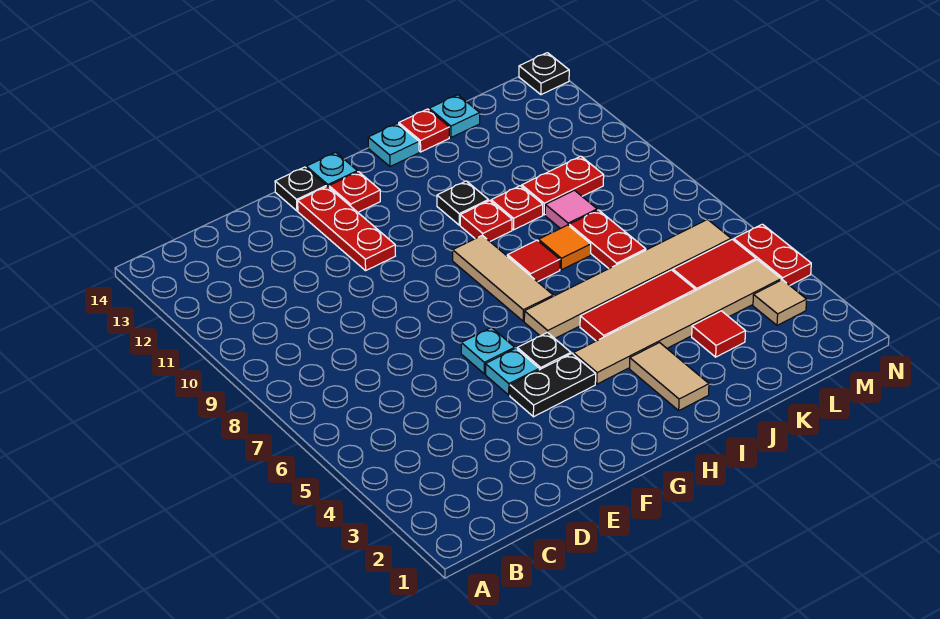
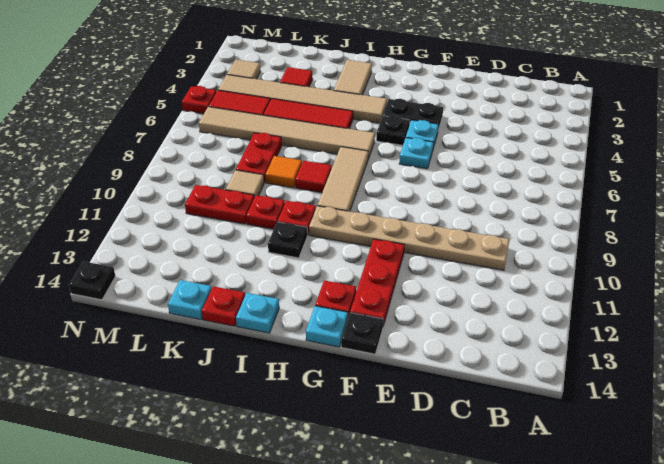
none -> tan 1x6 plate [309,206,510,270]
pink 1x1 tile [545,190,597,229] -> tan 1x1 tile [226,170,264,197]
red 1x2 plate [734,224,811,285] -> red 1x1 plate [182,86,216,114]

